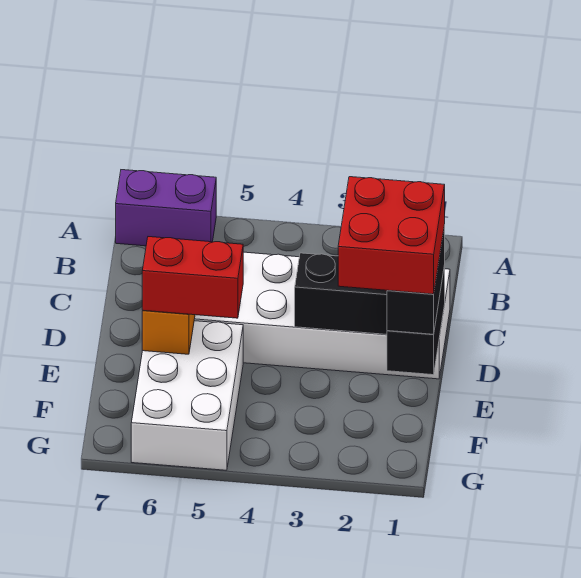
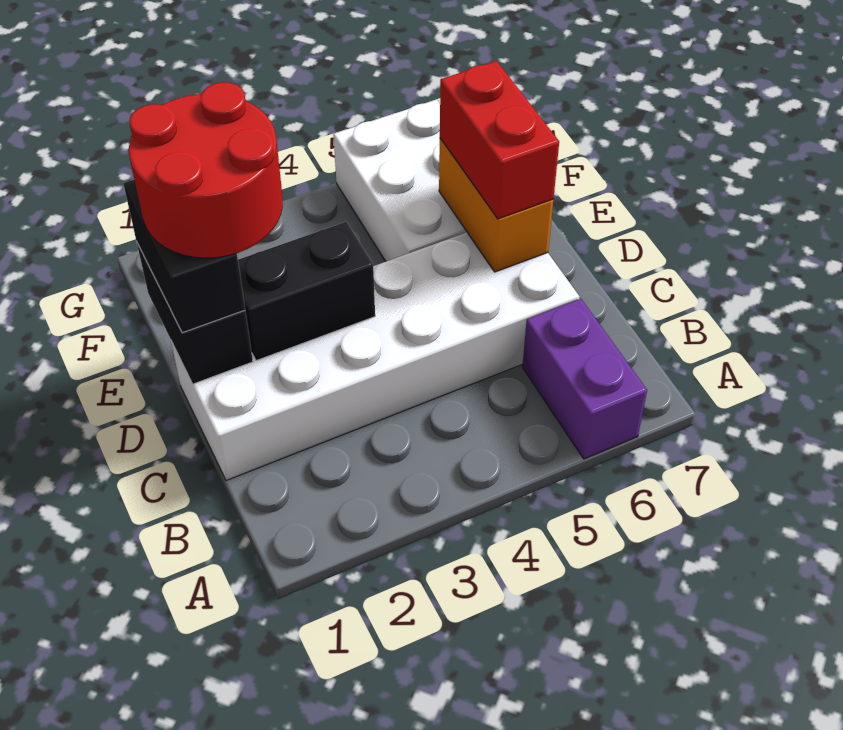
purple 1x2 brick [116,170,216,246] -> purple 1x2 brick turned to [522,299,647,459]
red 2x2 brick [338,177,445,294] -> red 2x2 round brick [129,82,283,258]
red 1x2 brick [142,237,243,318] -> red 1x2 brick turned to [440,61,559,219]

